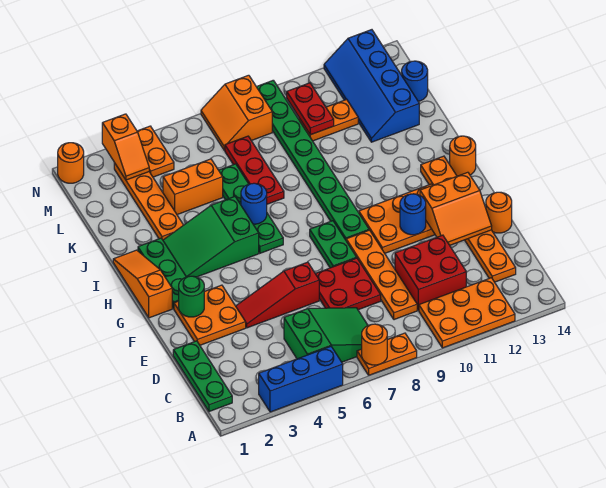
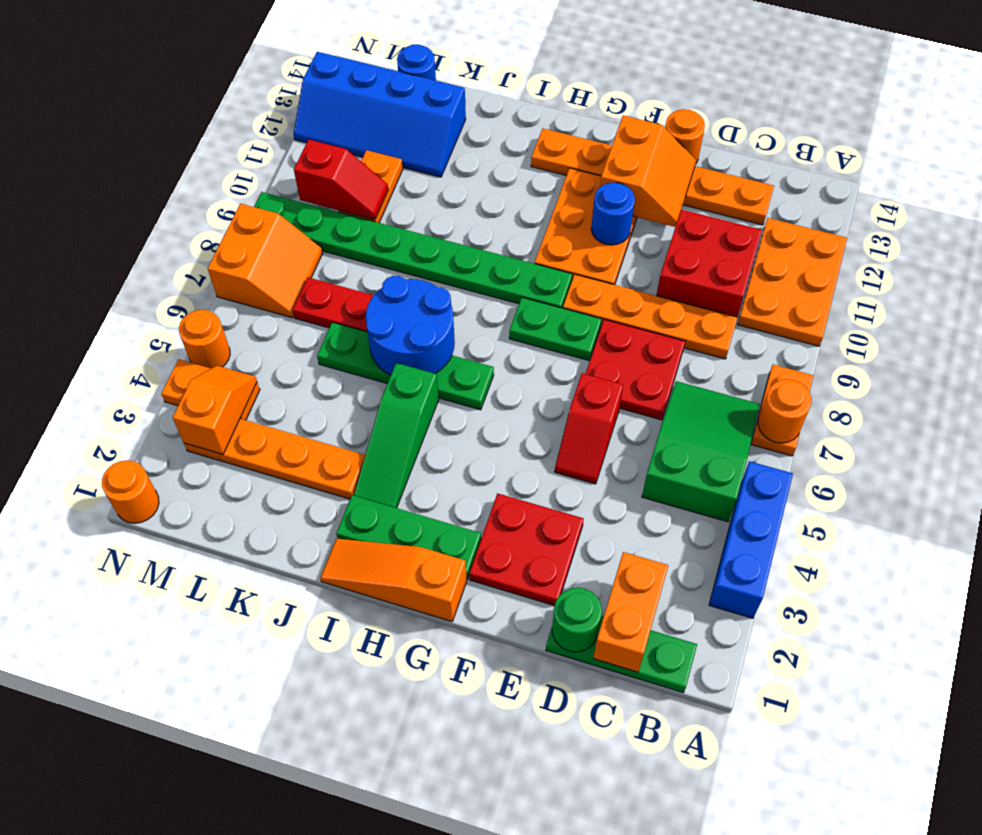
orange 2x2 plate [174,285,246,345] -> red 2x2 plate [469,493,584,606]
red 1x3 slope [236,262,319,328] -> red 1x2 slope [555,373,623,484]
green 1x1 round brick [179,276,204,317] -> green 1x1 round brick moved to [552,588,602,652]
green 2x3 slope [163,197,259,277] -> green 1x3 slope [354,363,439,508]
orange 1x1 round brick [450,136,476,176] -> orange 1x1 round brick moved to [179,310,230,368]
blue 1x1 round brick [241,183,267,224] -> blue 2x2 round brick [366,276,455,375]
orange 1x2 brick [163,159,223,215] -> orange 1x2 brick moved to [593,552,668,672]
red 1x2 plate [287,83,334,135] -> red 1x2 slope [294,139,388,220]
orange 1x2 slope [102,114,149,180] -> orange 1x2 slope turned to [173,366,257,454]
orange 2x2 slope [201,75,272,151] -> orange 2x2 slope turned to [208,204,323,318]

